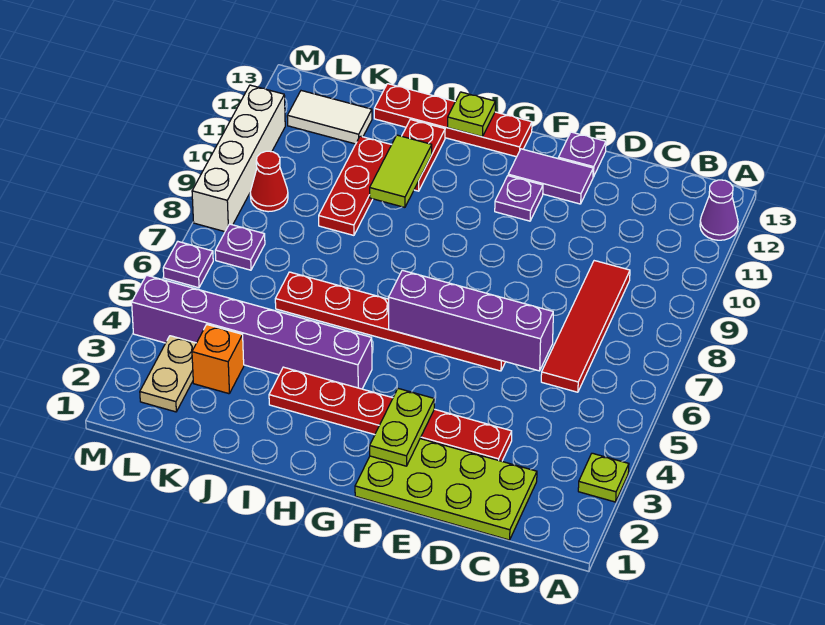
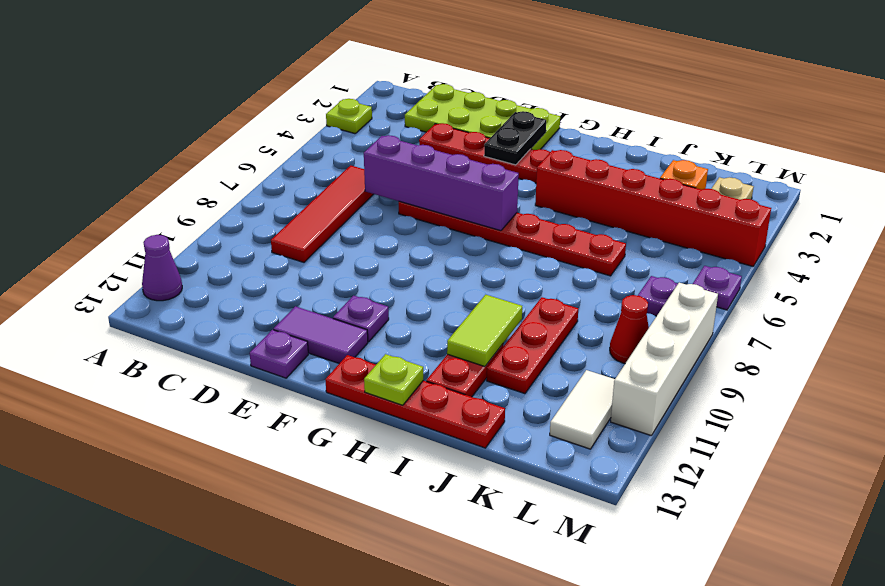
lime 1x2 plate [370,389,434,466] -> black 1x2 plate [484,111,546,165]
purple 1x6 brick [132,275,372,389] -> red 1x6 brick [535,150,771,266]
white 1x2 tile [287,91,372,144] -> white 1x2 tile turned to [550,370,615,449]

